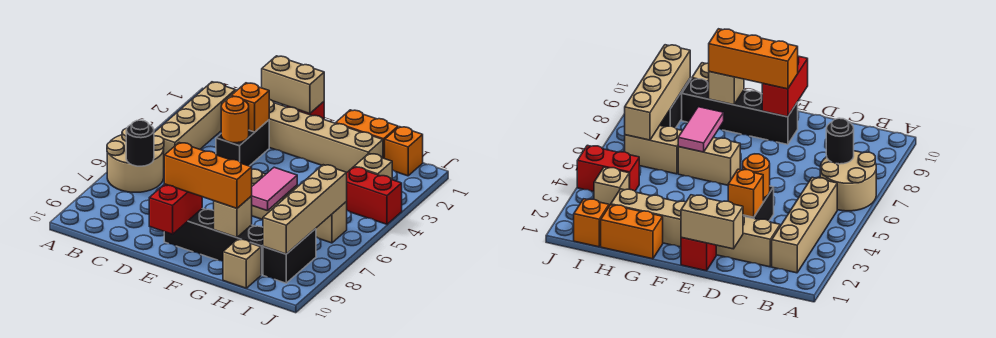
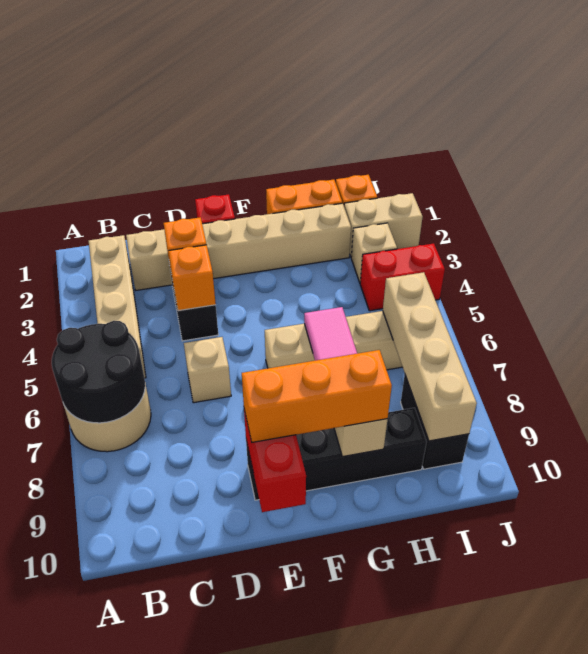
black 1x1 round brick [126,120,154,166] -> black 2x2 round brick [52,321,145,423]
tan 1x2 brick [262,56,324,114] -> tan 1x2 brick moved to [344,193,423,256]
orange 1x1 round brick [221,97,249,143] -> orange 1x1 brick [169,245,216,311]
tan 1x1 brick [223,239,261,288] -> tan 1x1 brick moved to [184,337,231,403]

